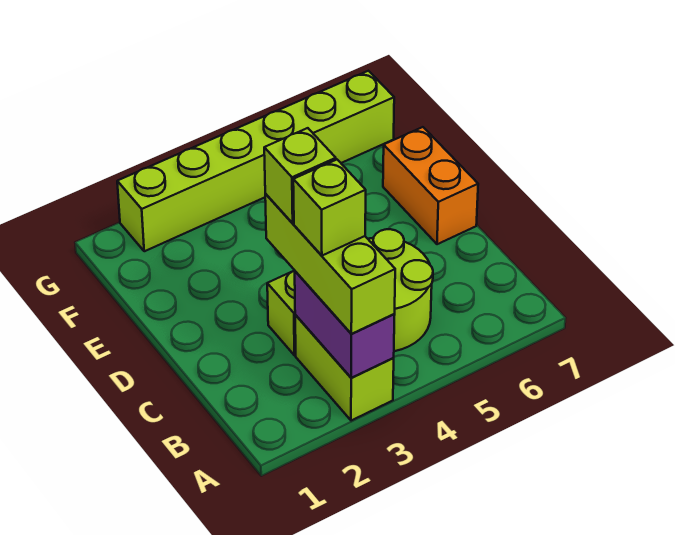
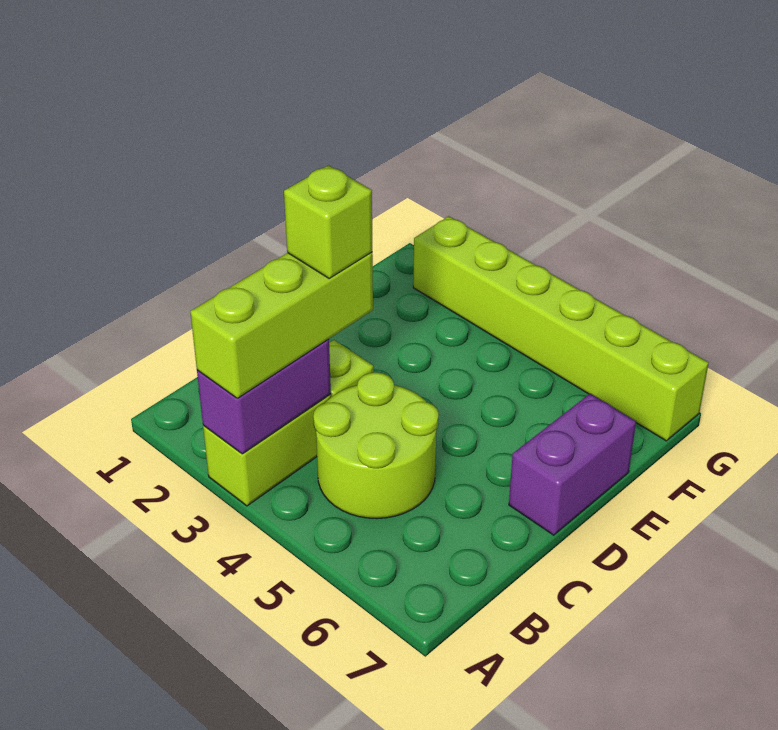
lime 1x1 brick [293,160,366,256] -> none
orange 1x2 brick [383,127,478,244] -> purple 1x2 brick [509,394,636,535]

